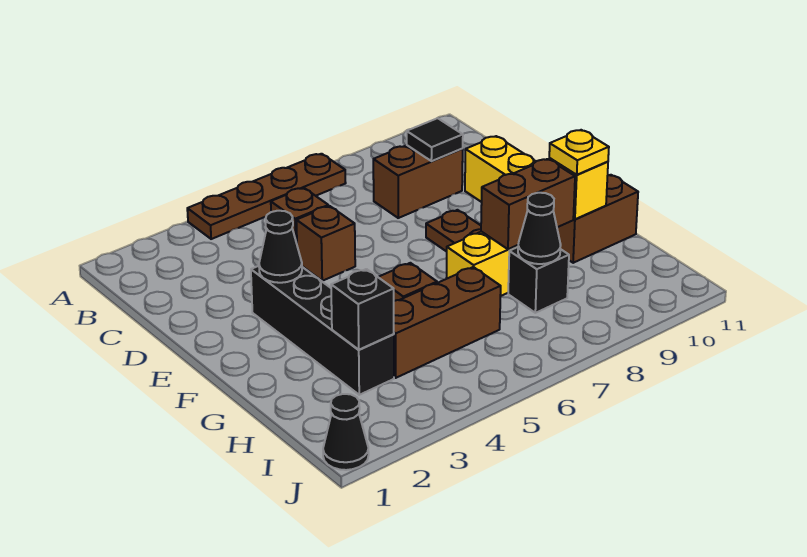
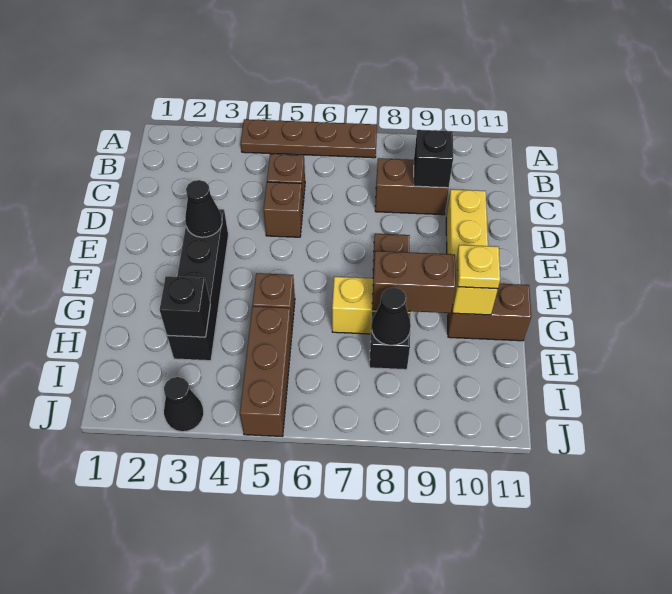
black 1x1 tile [407,118,463,161] -> black 1x1 brick [414,130,453,188]
brown 1x3 brick [394,267,501,378] -> brown 1x3 brick turned to [240,306,292,437]
black 1x1 cone [323,394,369,470] -> black 1x1 cone moved to [164,377,204,432]

